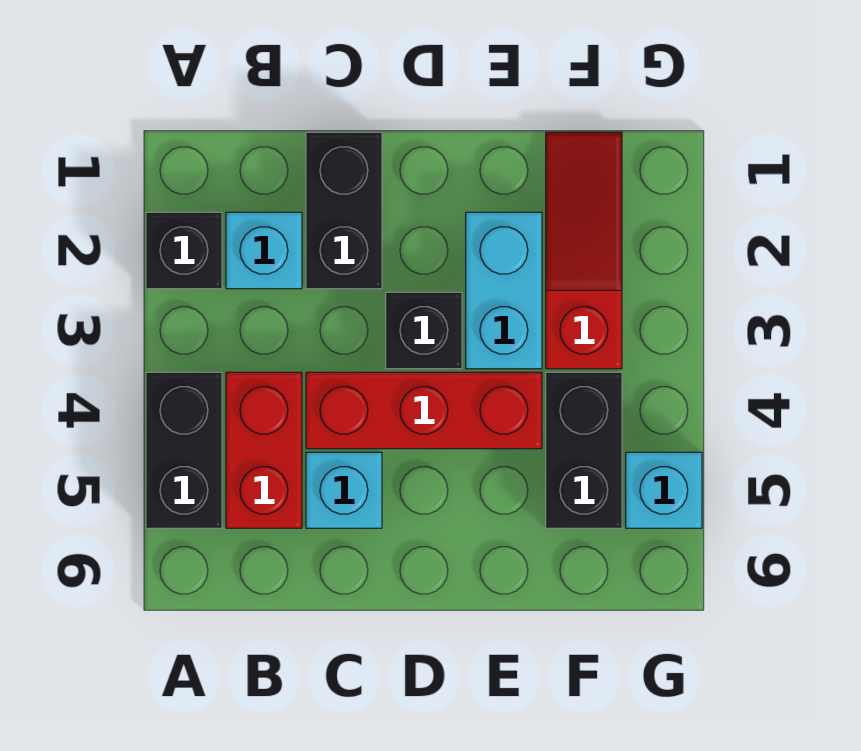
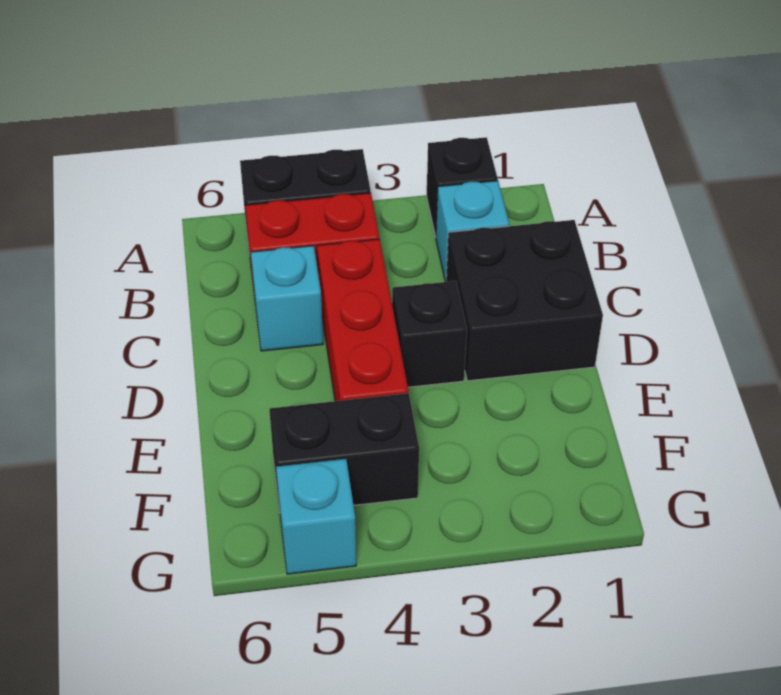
black 1x2 brick [306,132,382,289] -> black 2x2 brick [446,220,603,381]
cyan 1x2 brick [466,212,542,369] -> none
red 1x3 slope [546,132,622,369] -> none

